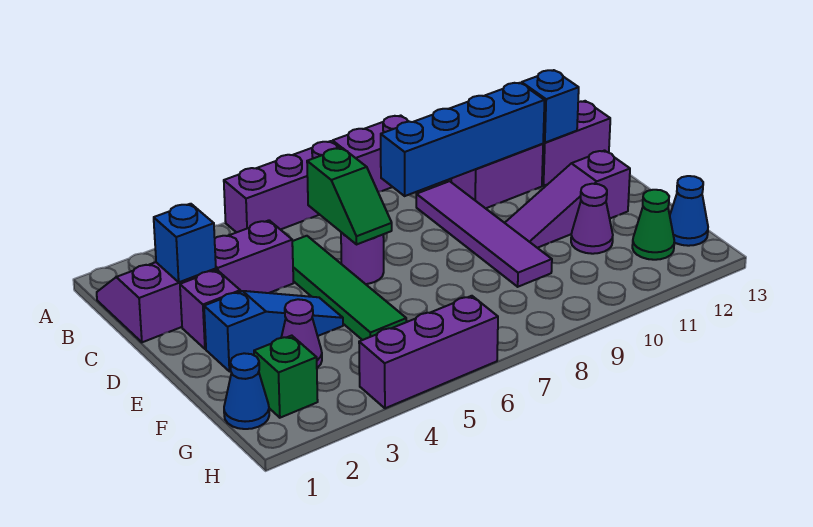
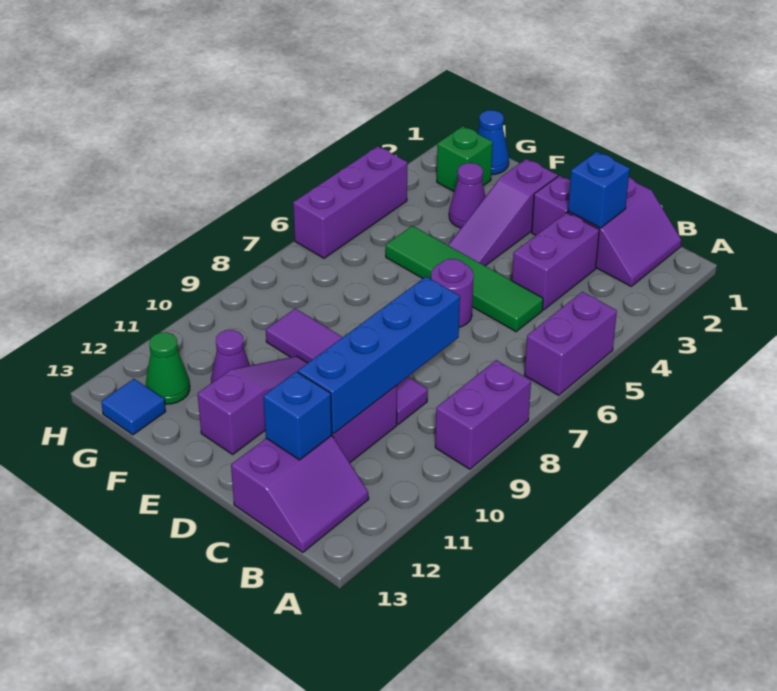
purple 1x3 brick [224,141,340,233] -> purple 1x2 brick [525,292,617,395]
green 1x2 slope [307,148,392,244] -> none
blue 1x3 slope [204,291,343,371] -> purple 1x3 slope [448,159,558,266]
blue 1x1 cone [670,176,708,246] -> blue 1x1 tile [101,379,166,435]

